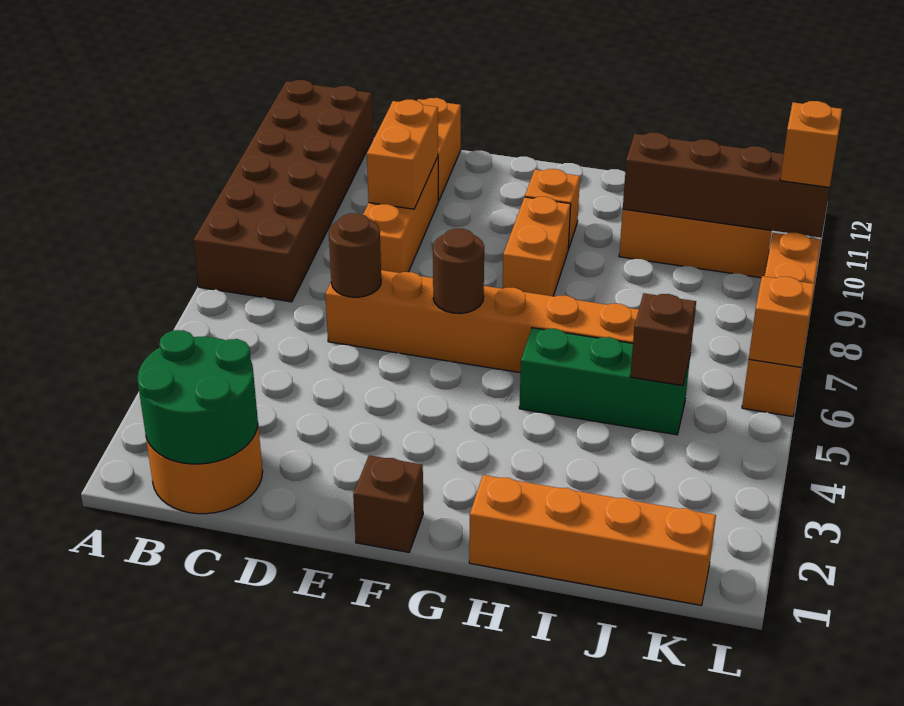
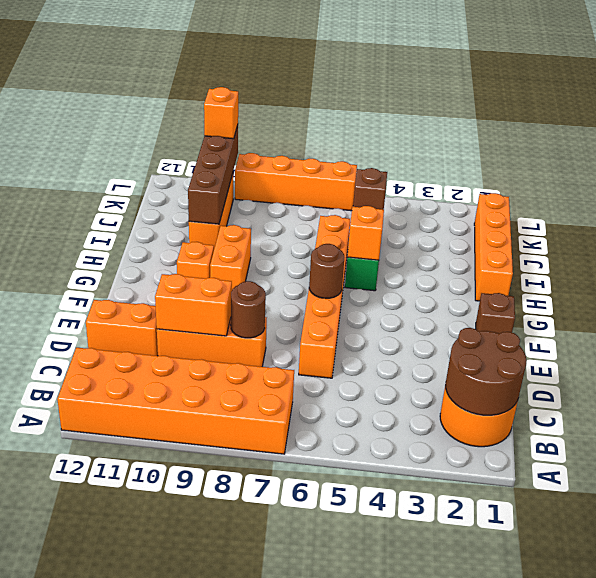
brown 2x6 brick [193,80,373,302] -> orange 2x6 brick [57,348,294,454]
green 2x2 round brick [138,330,258,464] -> brown 2x2 round brick [445,328,526,415]
brown 1x1 round brick [329,213,381,297] -> brown 1x1 round brick moved to [231,281,266,338]
orange 1x2 brick [502,197,571,296] -> orange 1x2 brick turned to [210,225,251,289]
orange 1x1 brick [749,276,815,367] -> orange 1x1 brick moved to [347,206,384,260]

